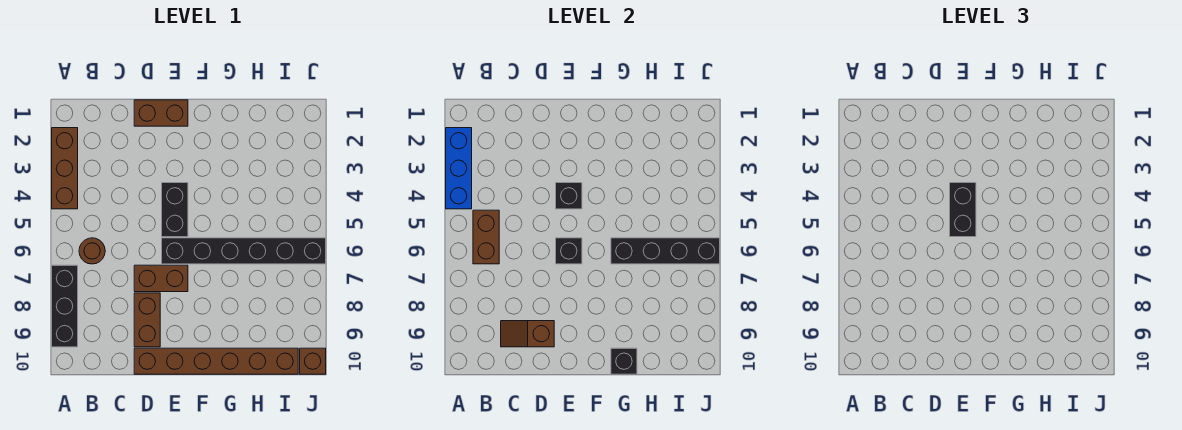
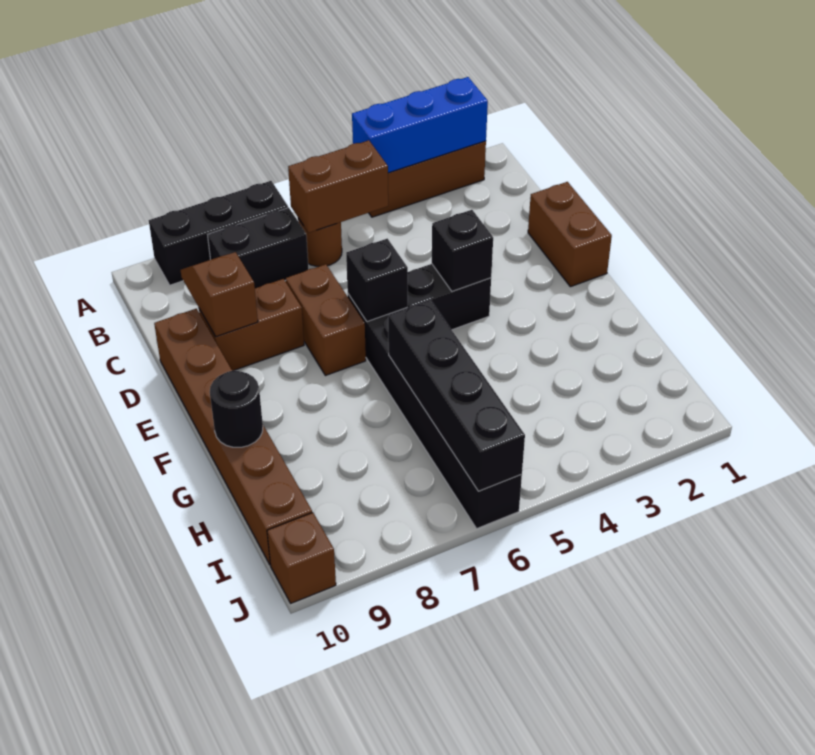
black 1x2 brick [950,183,976,237] -> black 1x2 brick moved to [208,208,308,288]
black 1x1 brick [611,348,637,374] -> black 1x1 round brick [210,371,263,447]

